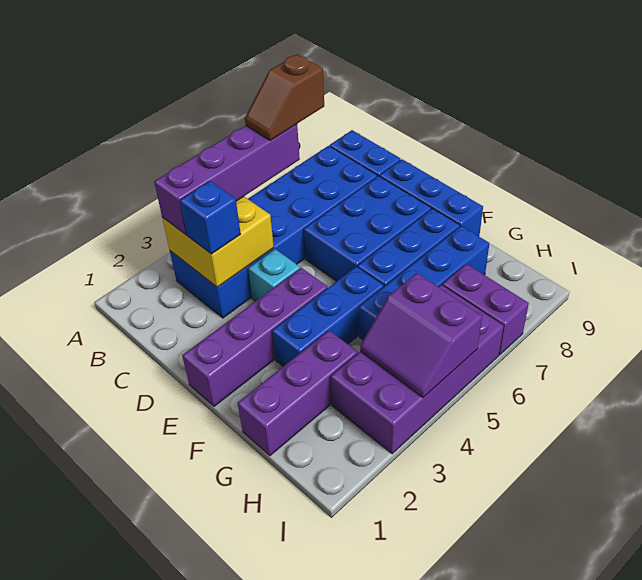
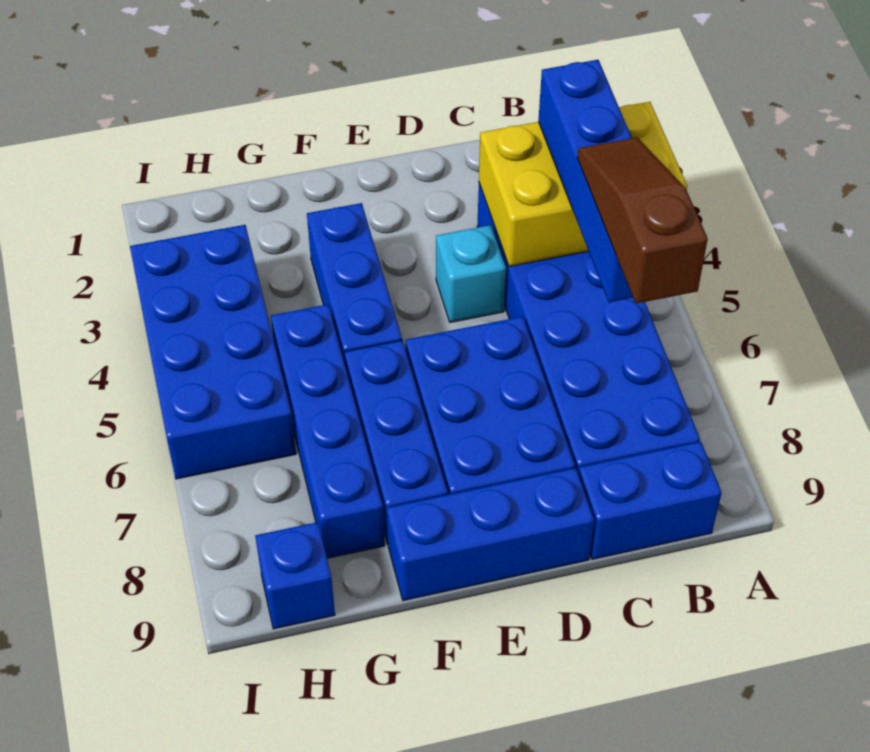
yellow 2x2 brick [162,197,274,287] -> yellow 2x3 brick [479,102,687,266]
purple 1x4 brick [154,124,300,235] -> blue 1x4 brick [538,60,633,302]
brown 1x2 slope [245,54,324,141] -> brown 1x3 slope [577,137,708,304]
blue 1x1 brick [180,181,241,254] -> blue 1x1 brick moved to [255,522,335,629]
purple 1x4 brick [182,268,328,406] -> none
purple 1x3 brick [238,331,358,456] -> none
purple 2x4 brick [331,285,504,454] -> blue 2x4 brick [130,225,296,479]
purple 2x2 slope [360,273,482,397] -> none
purple 1x2 brick [442,264,529,355] -> none

